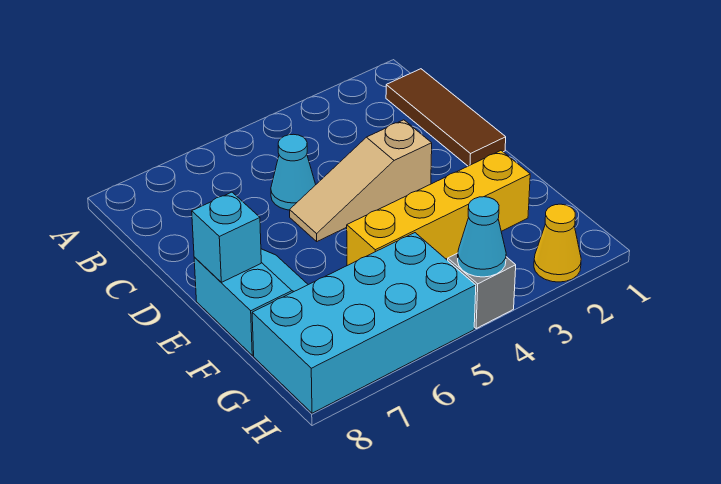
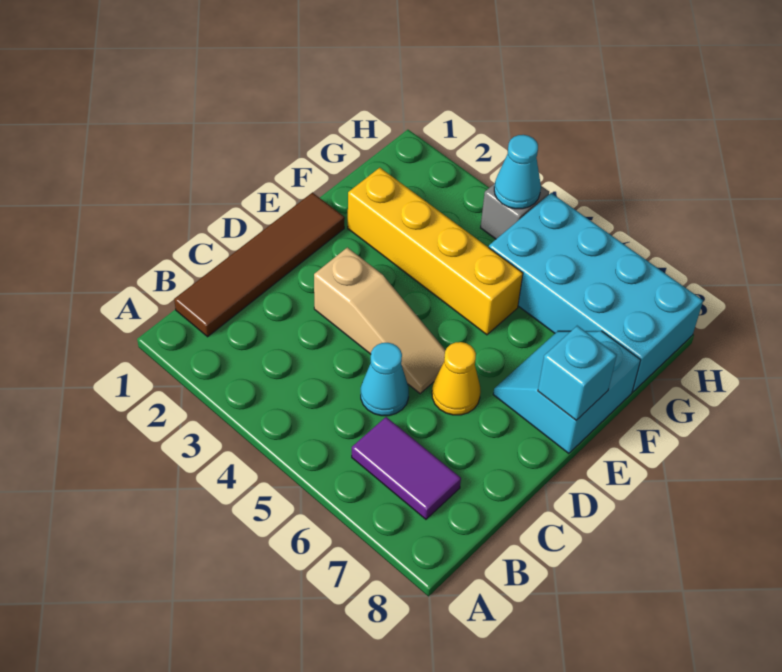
brown 1x3 tile [386,69,506,166] -> brown 1x4 tile [174,193,345,337]
none -> purple 1x2 tile [352,417,461,519]
yellow 1x1 cone [534,204,581,282] -> yellow 1x1 cone moved to [432,342,481,415]

